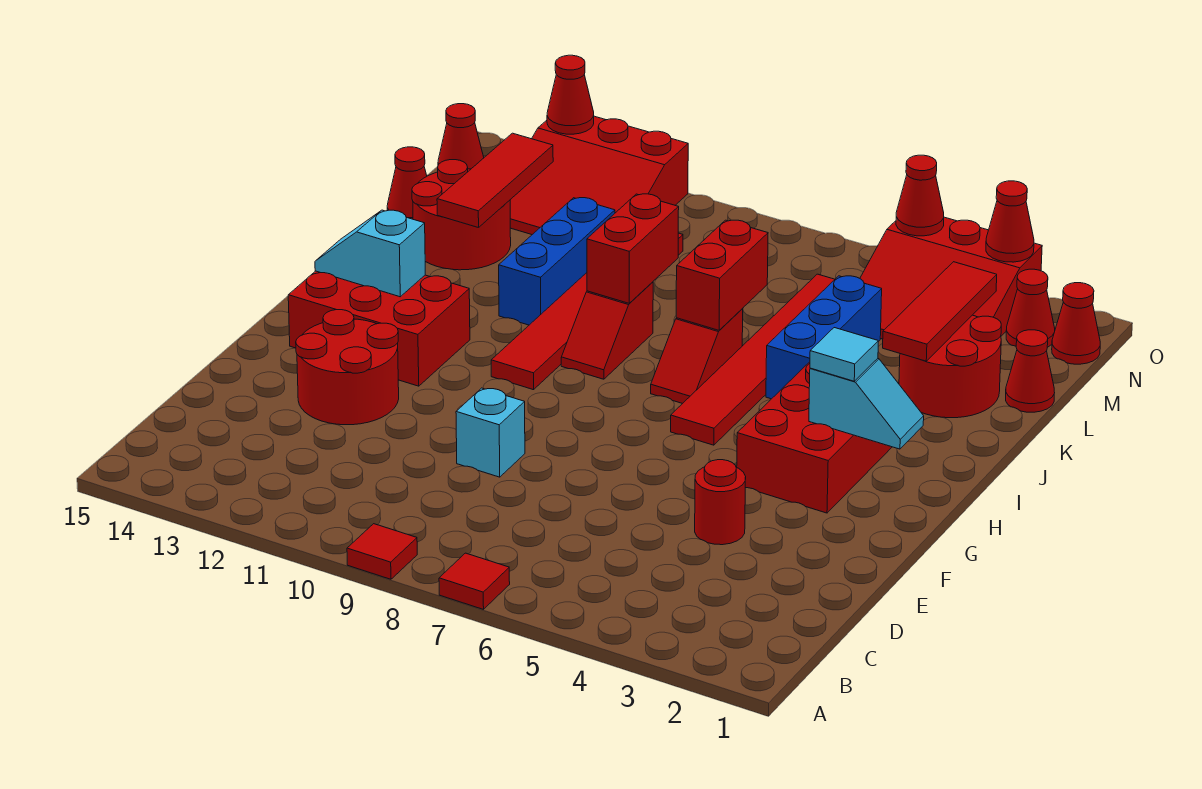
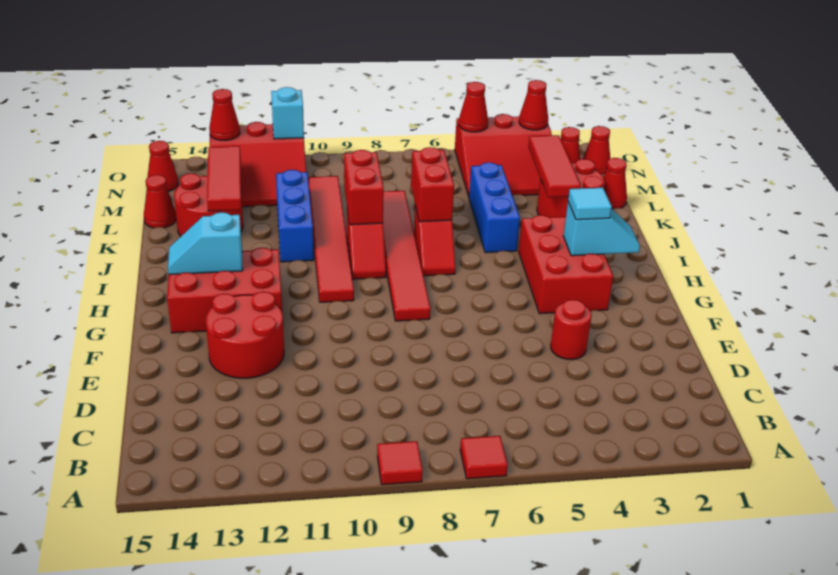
cyan 1x1 brick [456,388,525,477] -> cyan 1x1 brick moved to [271,87,304,139]
red 1x6 tile [671,274,835,445] -> red 1x6 tile moved to [383,191,430,321]

